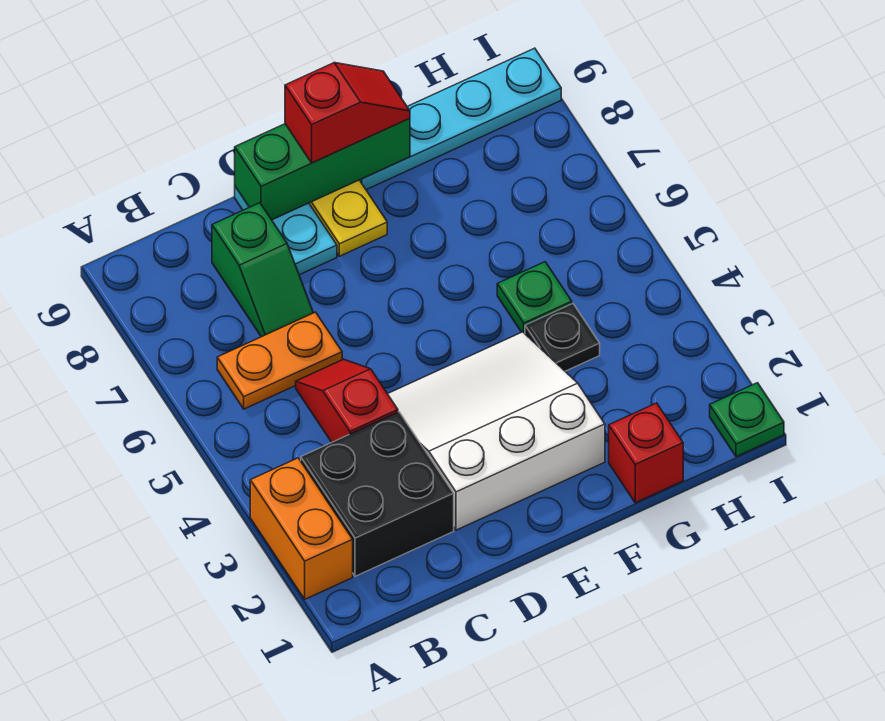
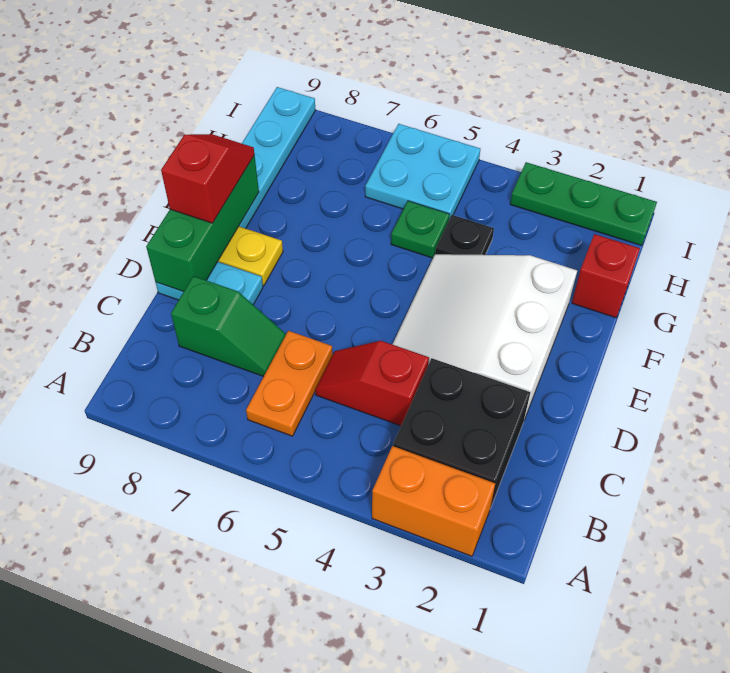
none -> cyan 2x2 plate [365,124,480,219]
green 1x1 plate [710,383,784,457] -> green 1x3 plate [510,162,657,246]

